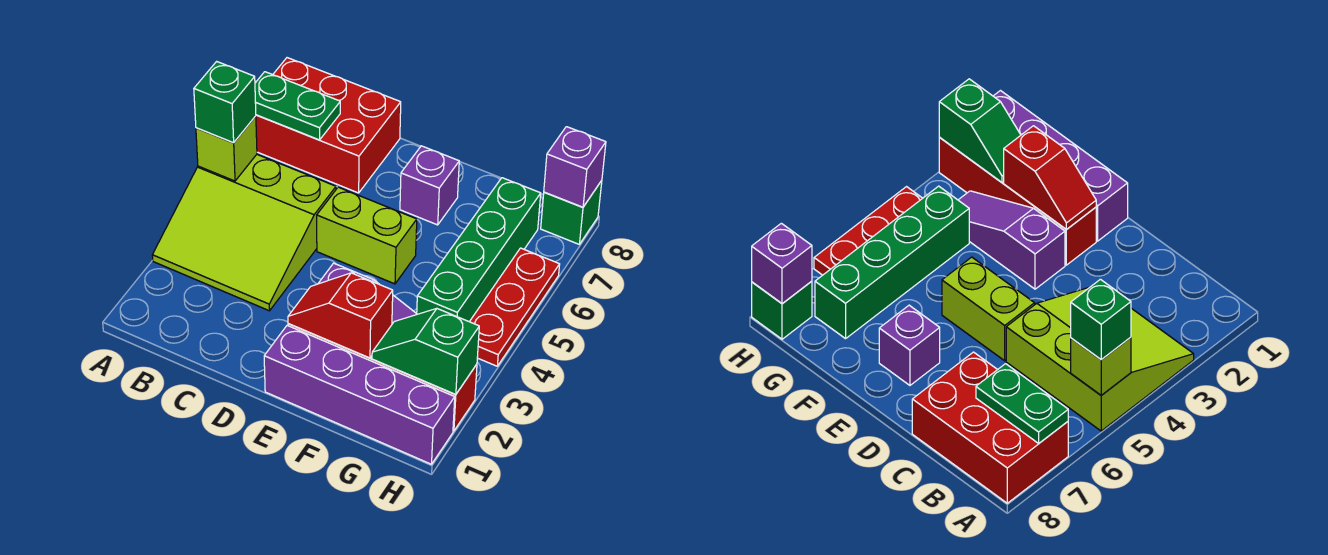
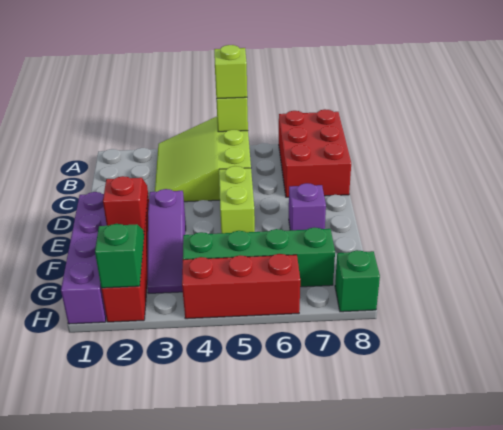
green 1x1 brick [194,61,256,143] -> lime 1x1 brick [214,45,247,99]
green 1x2 plate [255,72,340,140] -> none
red 1x3 plate [470,248,560,366] -> red 1x3 brick [182,254,300,319]
purple 1x1 brick [544,127,606,207] -> none

